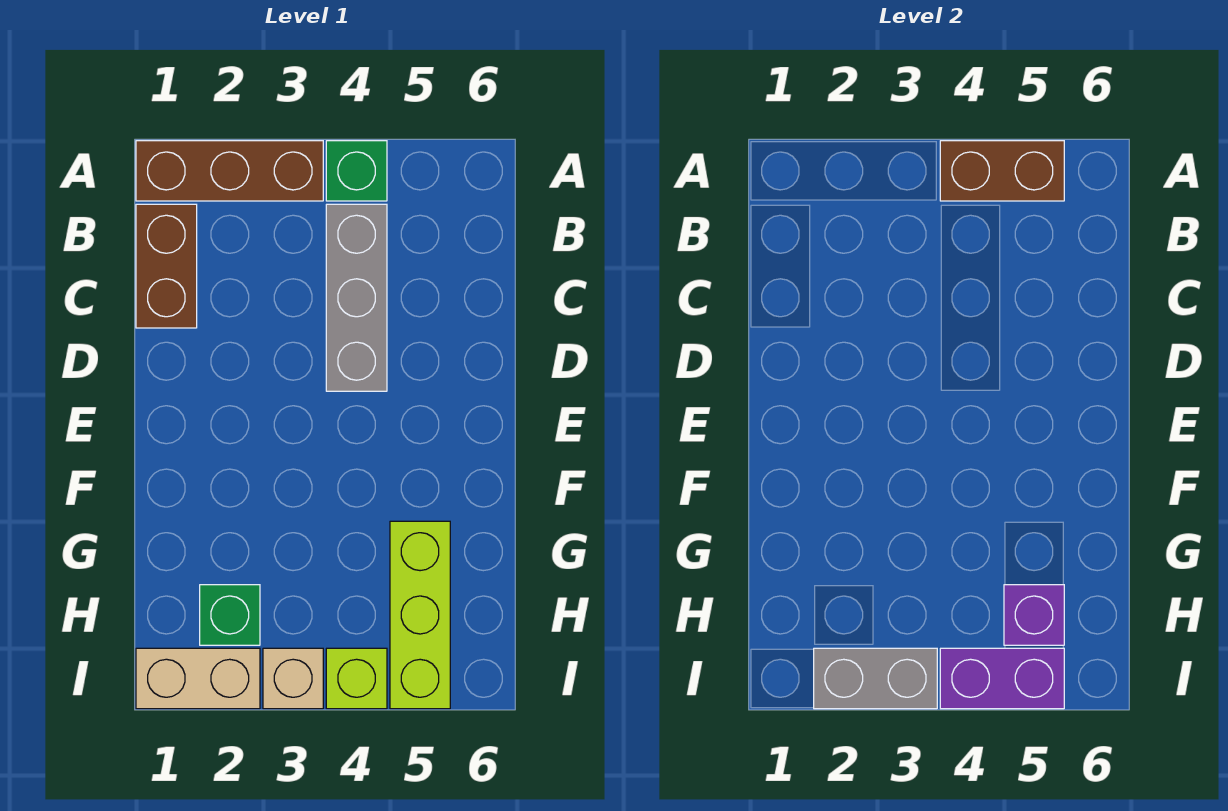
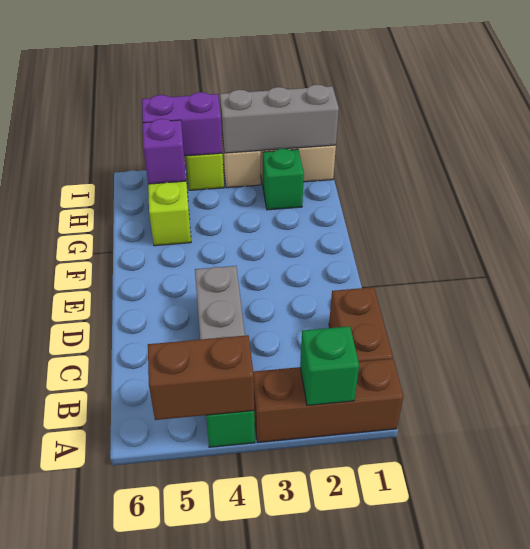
none -> green 1x1 brick [300,326,359,406]
grey 1x2 brick [814,648,937,709] -> grey 1x3 brick [220,85,339,153]

